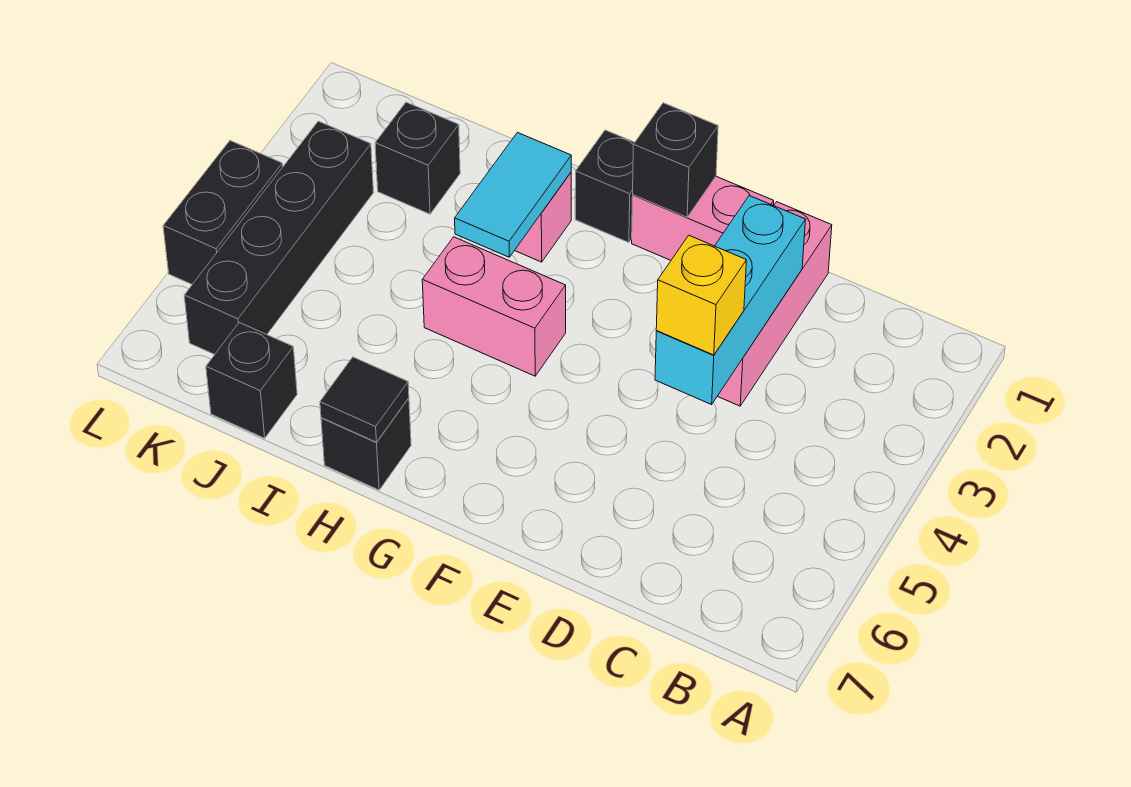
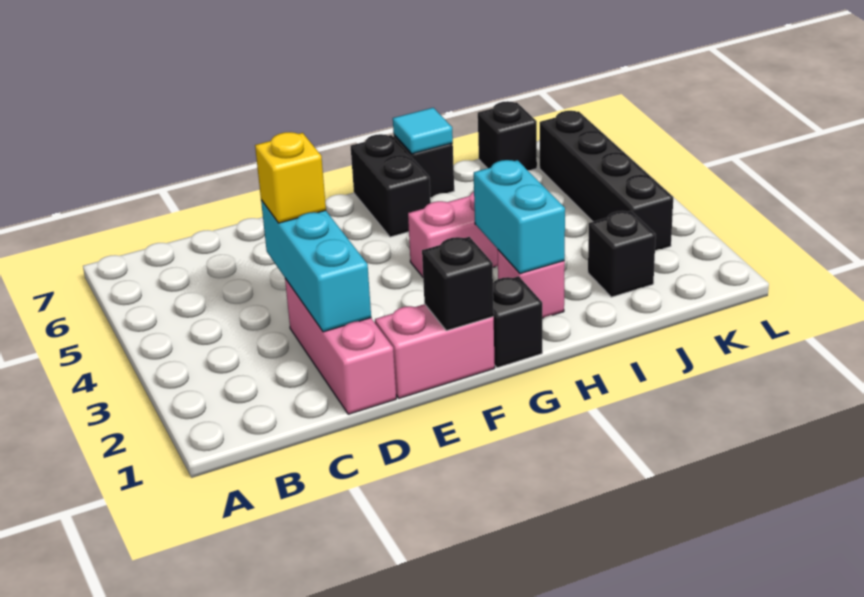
cyan 1x2 tile [455,133,571,257] -> cyan 1x2 brick [474,160,565,274]
black 1x1 tile [320,357,409,442] -> cyan 1x1 tile [393,108,453,154]
black 1x2 brick [163,141,283,284] -> black 1x2 brick moved to [351,134,431,237]

